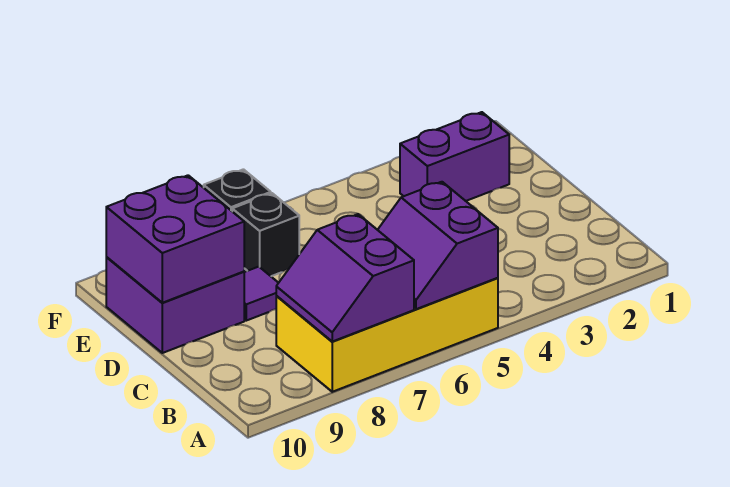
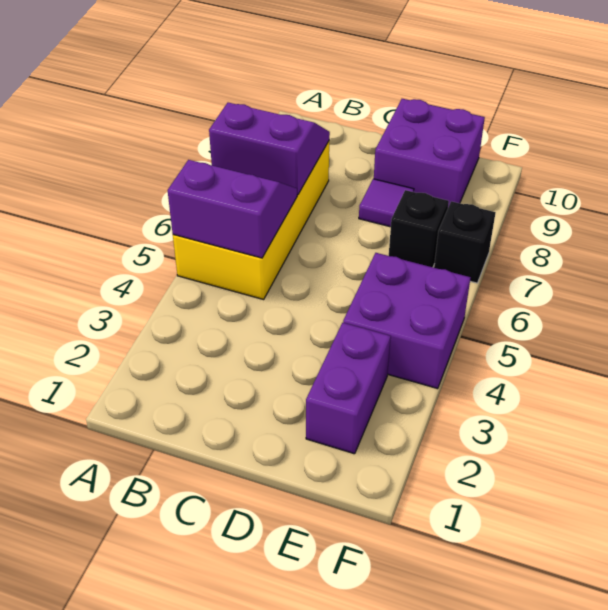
purple 2x2 brick [106,175,244,303] -> purple 2x2 brick moved to [343,253,471,389]

